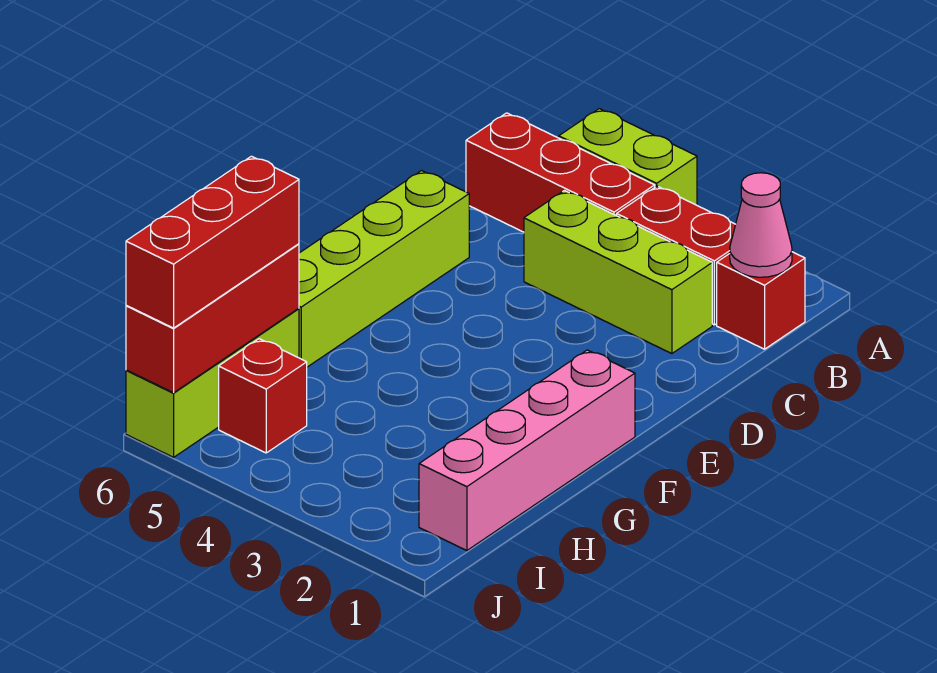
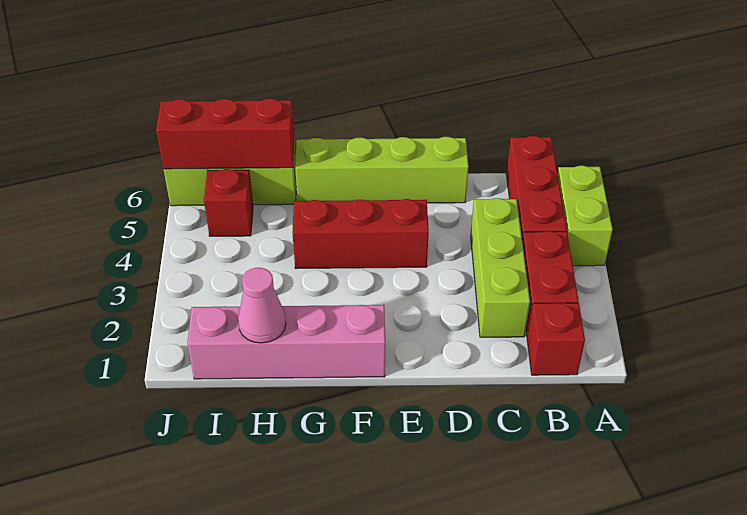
pink 1x1 cone [730,173,792,277] -> pink 1x1 cone moved to [238,268,286,343]
red 1x3 brick [126,156,299,328] -> red 1x3 brick moved to [292,199,429,269]

